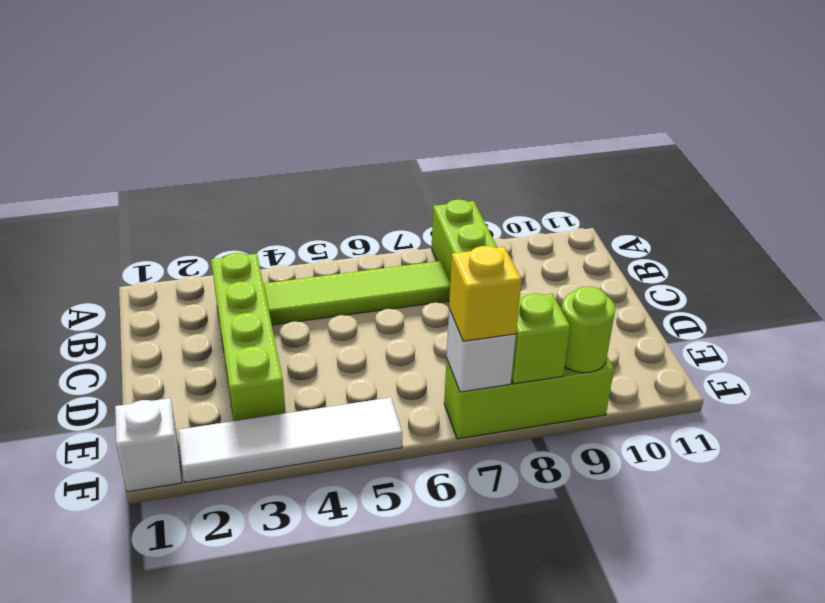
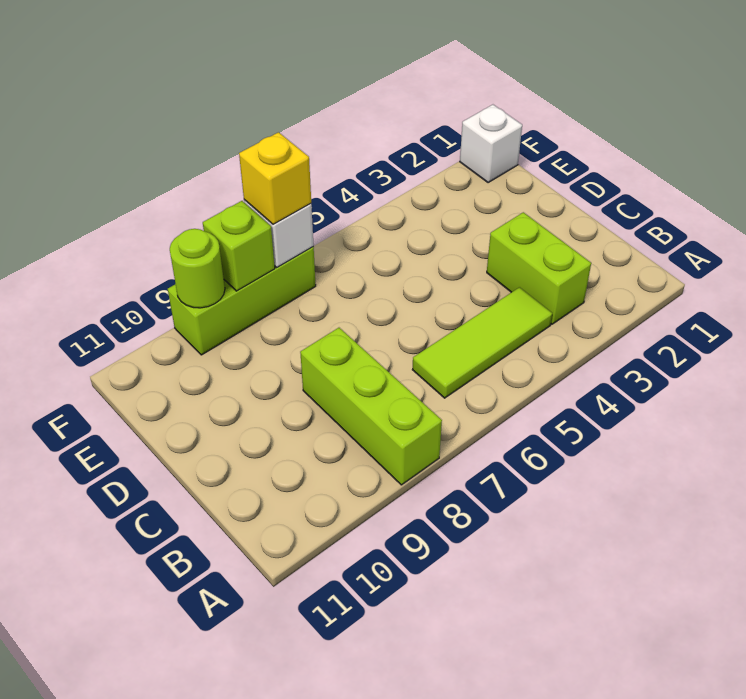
lime 1x4 brick [211,253,286,421] -> lime 1x2 brick [487,212,591,324]
lime 1x4 tile [263,261,450,325] -> lime 1x3 tile [412,287,552,398]
white 1x4 tile [179,397,402,482] -> none

